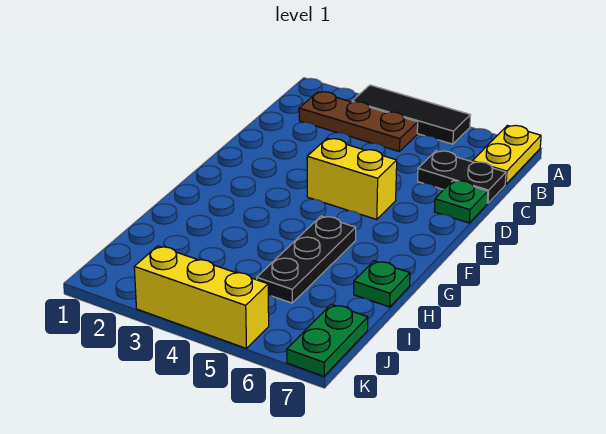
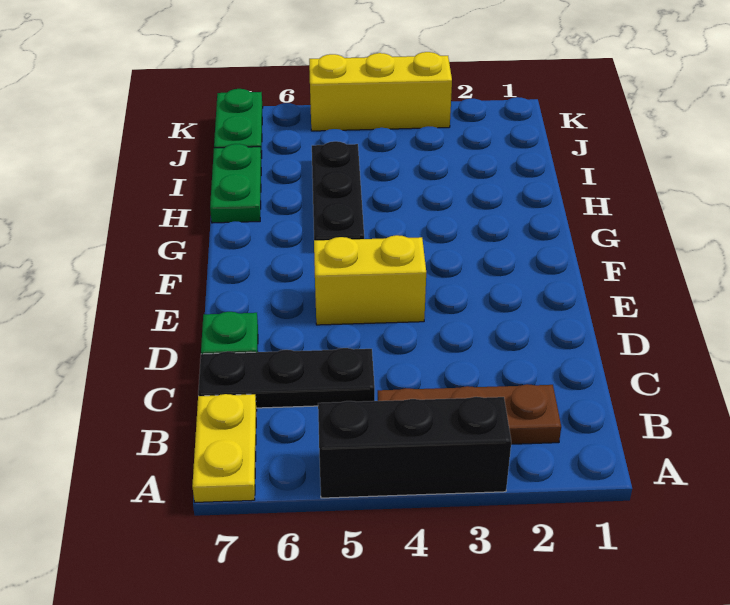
black 1x3 tile [352,85,470,144] -> black 1x3 brick [318,397,511,498]
black 1x2 plate [418,151,506,203] -> black 1x3 plate [198,348,375,408]
green 1x1 plate [354,261,410,307] -> green 1x2 plate [210,144,261,223]

